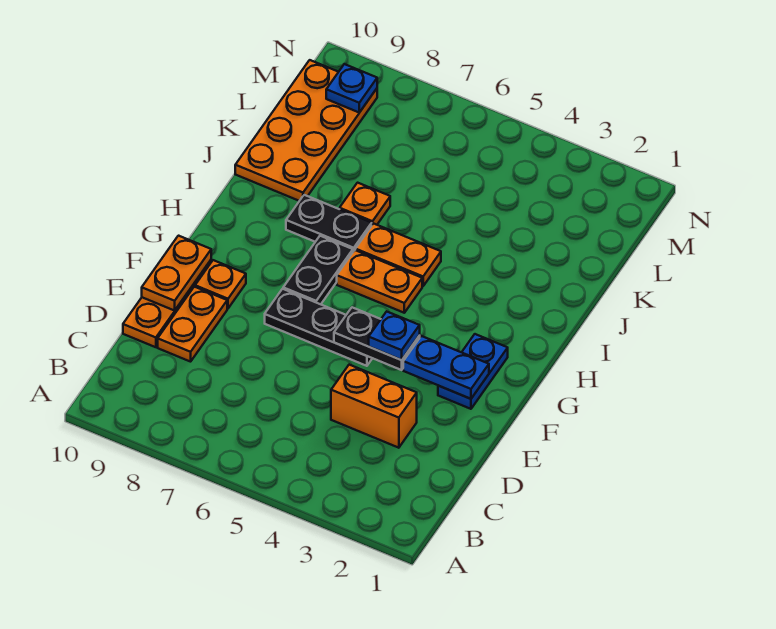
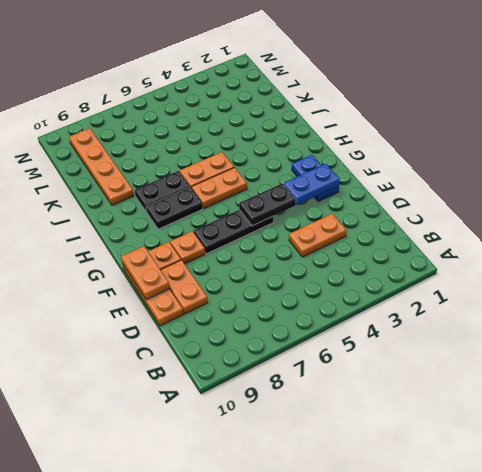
orange 1x2 brick [331,365,417,448] -> orange 1x2 plate [289,214,346,257]
blue 1x1 plate [369,311,420,360] -> none
black 1x2 plate [283,236,353,304] -> black 1x2 plate turned to [146,187,203,229]
orange 1x1 plate [340,183,390,225] -> orange 1x1 plate moved to [170,231,205,264]
orange 2x4 plate [235,60,377,201] -> orange 1x4 plate [69,128,134,205]
blue 1x1 plate [326,64,377,113] -> none

